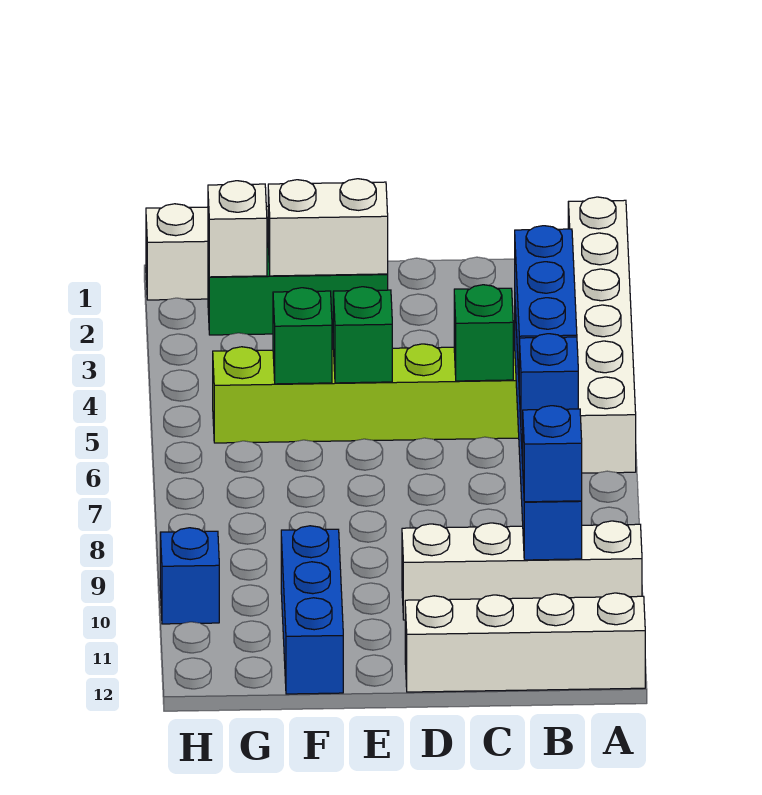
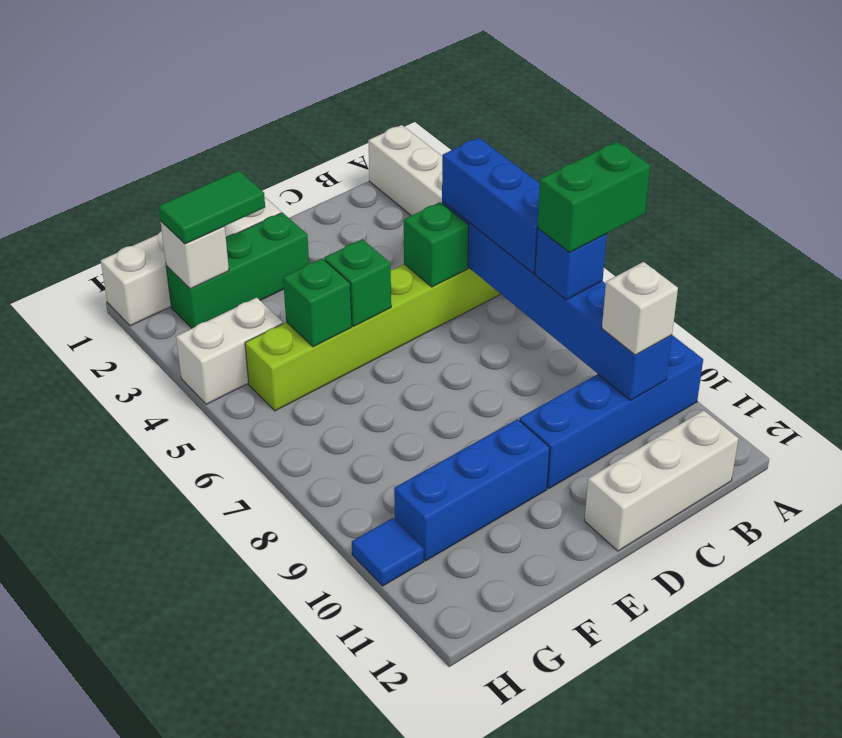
none -> green 1x2 brick [537,142,650,252]
white 1x4 brick [402,521,642,620] -> blue 1x4 brick [519,335,703,489]
white 1x4 brick [405,593,645,692] -> white 1x3 brick [584,410,739,551]
blue 1x1 brick [523,406,582,502] -> white 1x1 brick [602,262,678,355]
white 1x2 brick [268,179,388,276] -> white 1x2 brick moved to [176,298,283,404]
none -> green 1x2 tile [159,171,265,244]
blue 1x3 brick [281,526,343,694] -> blue 1x3 brick turned to [394,419,550,561]
blue 1x1 brick [160,528,219,624] -> blue 1x1 tile [352,518,424,586]

